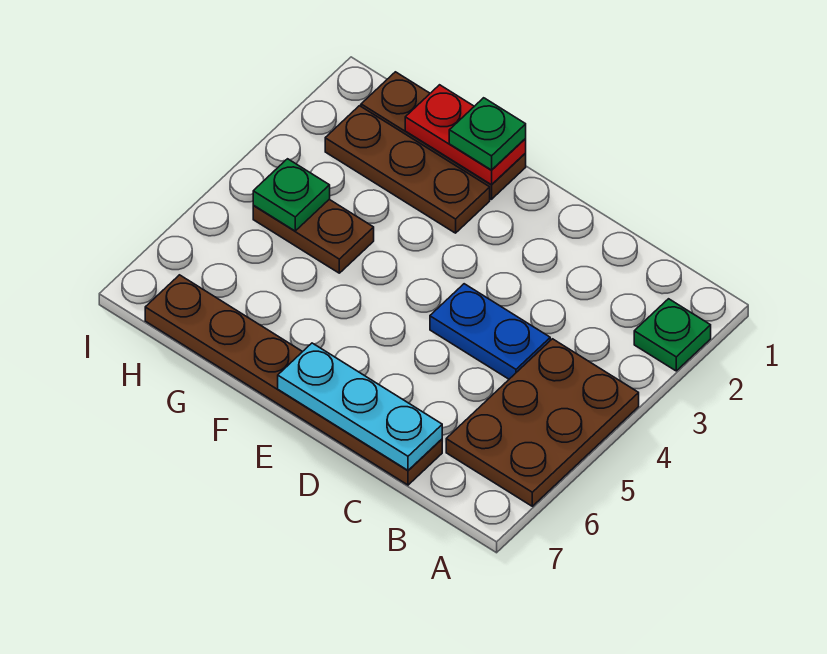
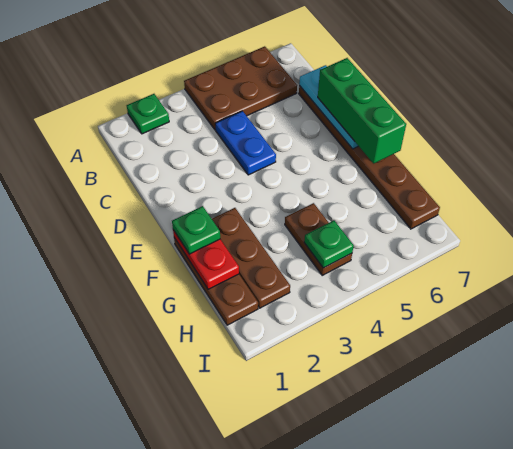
none -> green 1x3 brick [318,58,406,163]

